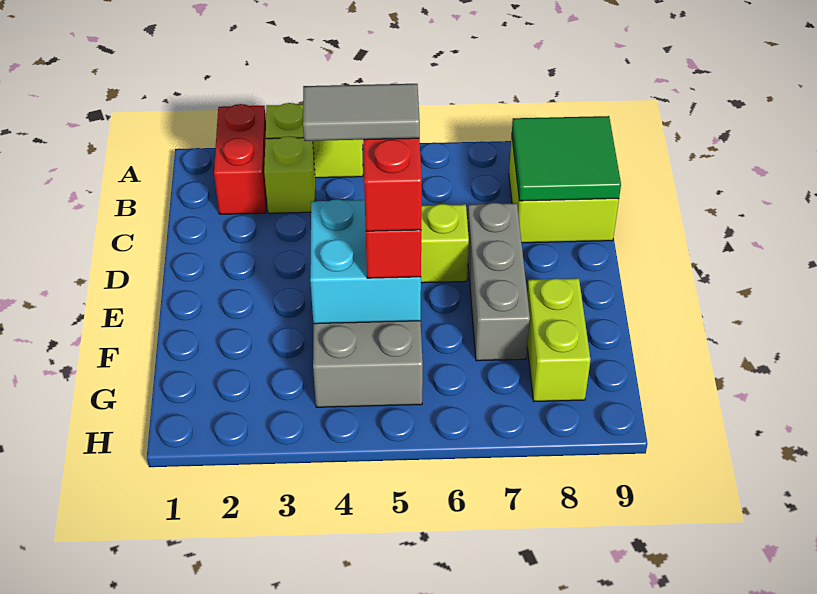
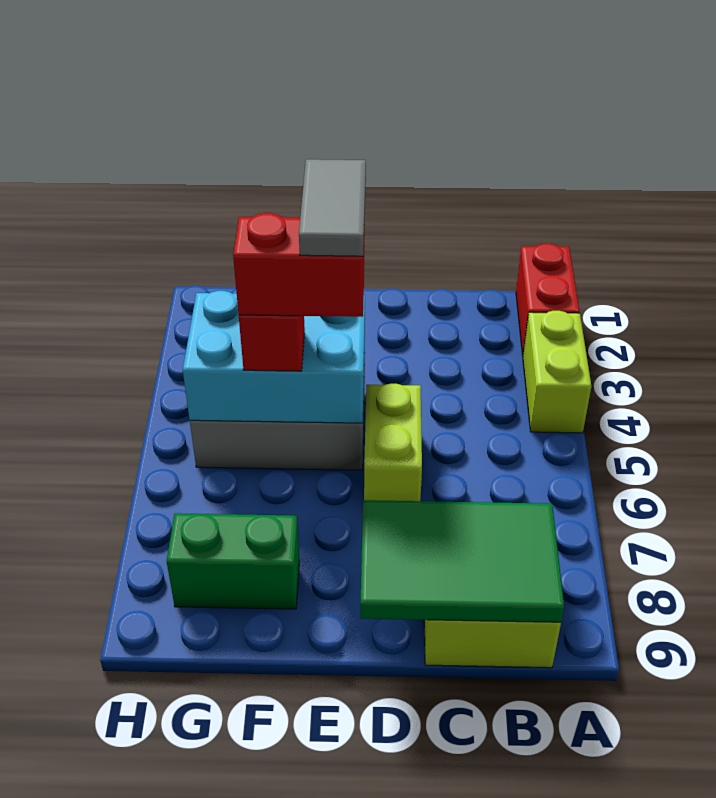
red 1x2 brick [214,104,267,214] -> red 1x2 brick turned to [516,244,580,355]
lime 1x1 brick [264,136,315,213] -> none
green 2x2 tile [512,116,621,201] -> green 2x3 tile [360,500,564,622]
grey 1x3 brick [468,203,530,361] -> none
cyan 2x2 brick [310,199,421,324] -> cyan 2x3 brick [183,291,365,423]
lime 1x2 brick [527,278,590,401] -> green 1x2 brick [167,513,299,609]

